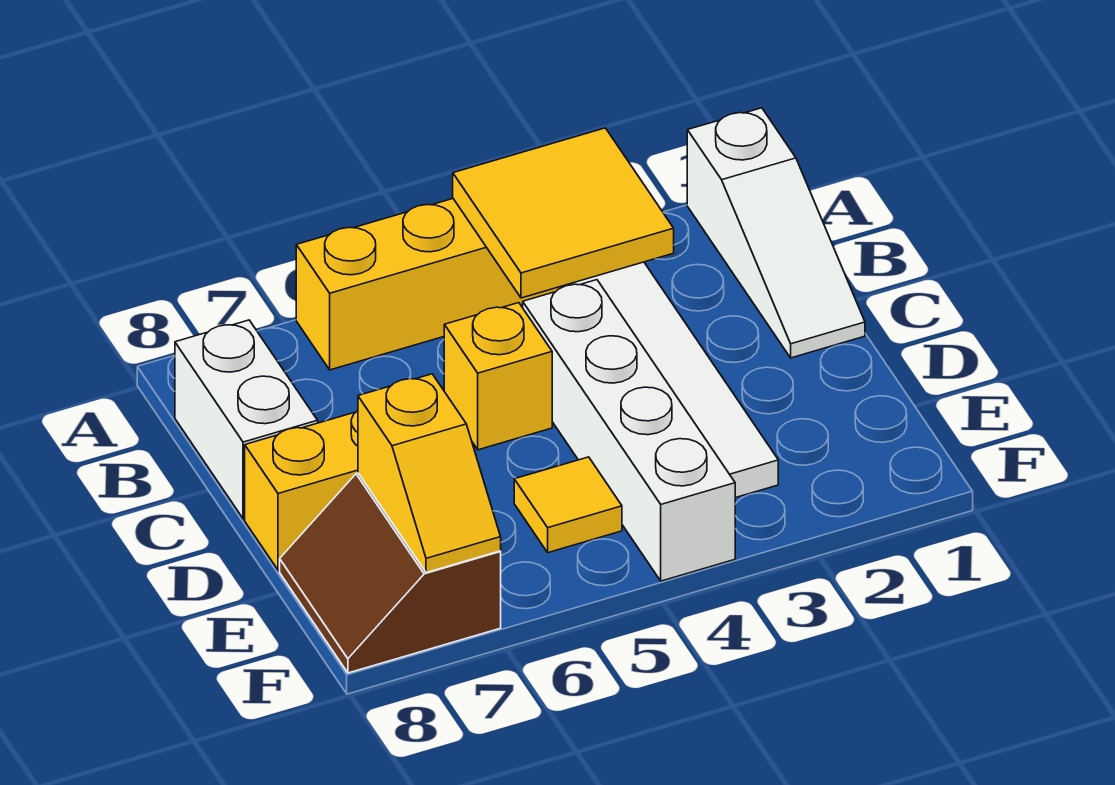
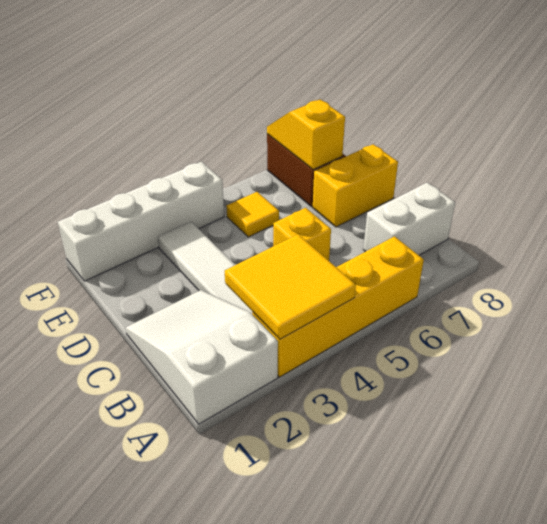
white 1x3 slope [687,108,865,358] -> white 2x3 slope [126,290,278,424]
white 1x2 brick [175,320,318,519] -> white 1x2 brick turned to [363,182,455,255]
white 1x4 brick [523,280,735,581] -> white 1x4 brick turned to [58,162,224,281]

